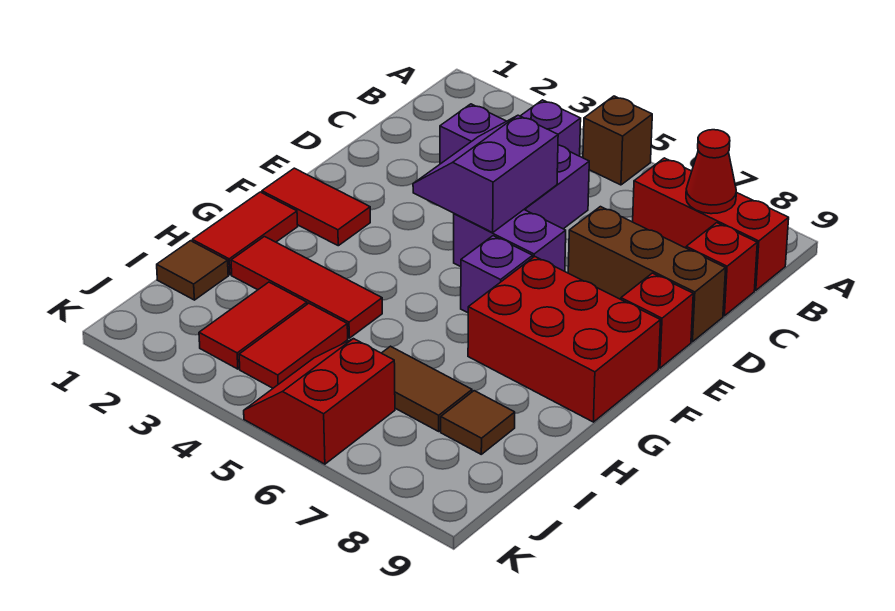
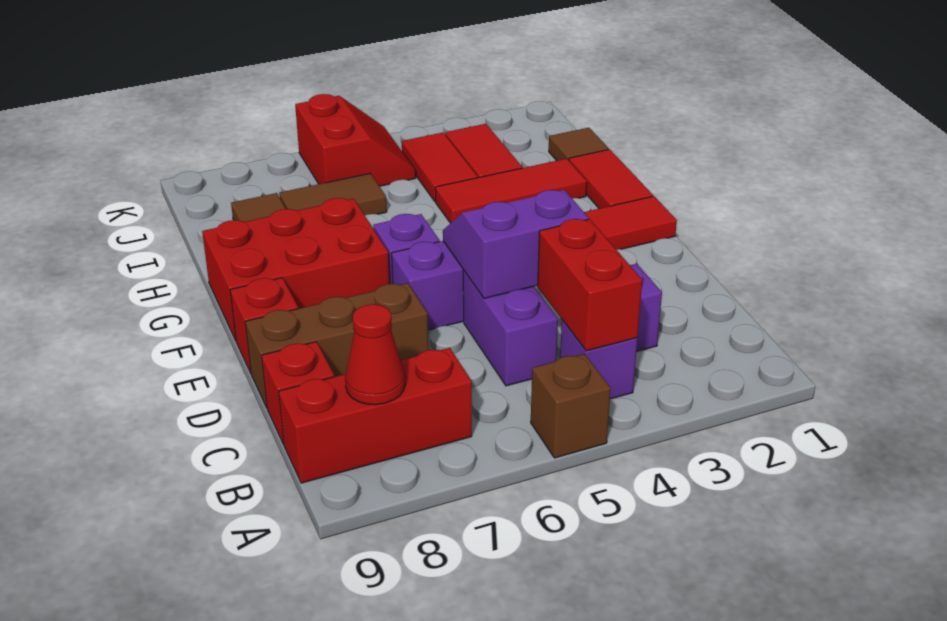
none -> red 1x2 brick [538,219,642,351]
purple 2x2 slope [413,115,558,233] -> purple 2x2 slope turned to [443,190,589,298]

